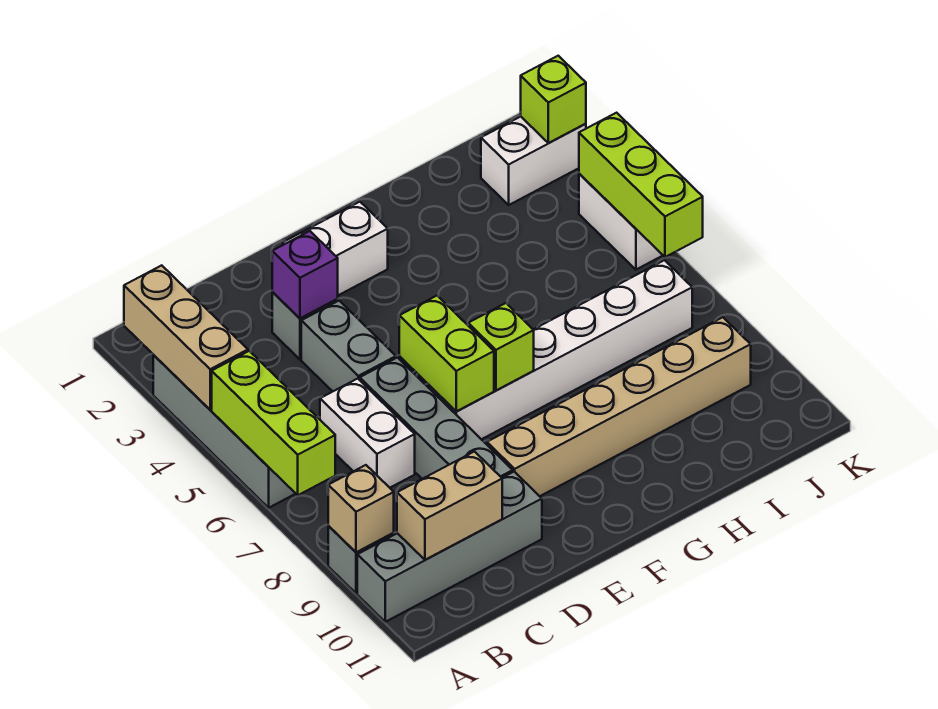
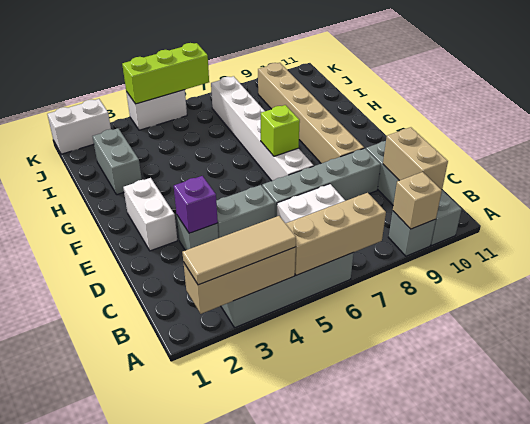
none -> tan 1x3 tile [182,216,296,285]
lime 1x3 brick [212,351,335,495] -> tan 1x3 brick [286,193,386,276]
lime 1x2 brick [399,296,494,411] -> none
none -> grey 1x2 brick [93,128,142,195]
white 1x2 brick [481,117,586,205] -> white 1x2 brick turned to [47,99,111,154]
lime 1x1 brick [521,56,586,143] -> none

